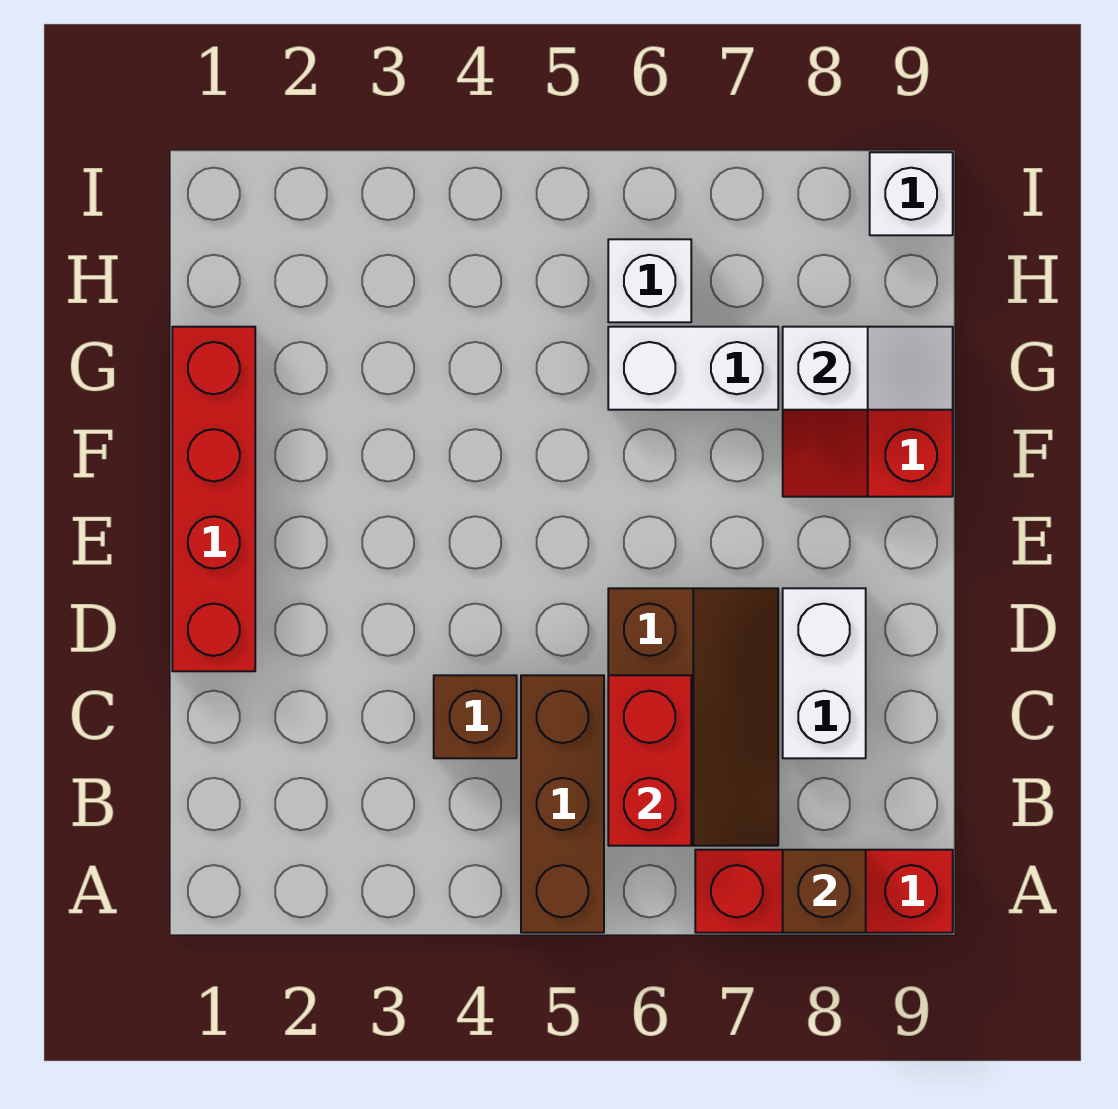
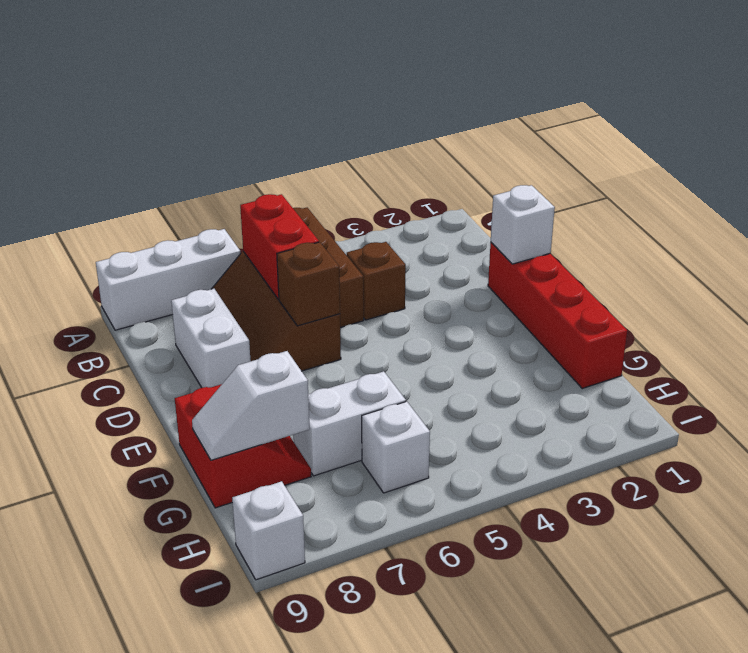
red 1x3 brick [695,850,953,933] -> white 1x3 brick [96,229,241,330]
brown 1x1 brick [783,850,866,933] -> brown 1x1 brick moved to [277,242,340,326]
none -> white 1x1 brick [491,185,555,264]

